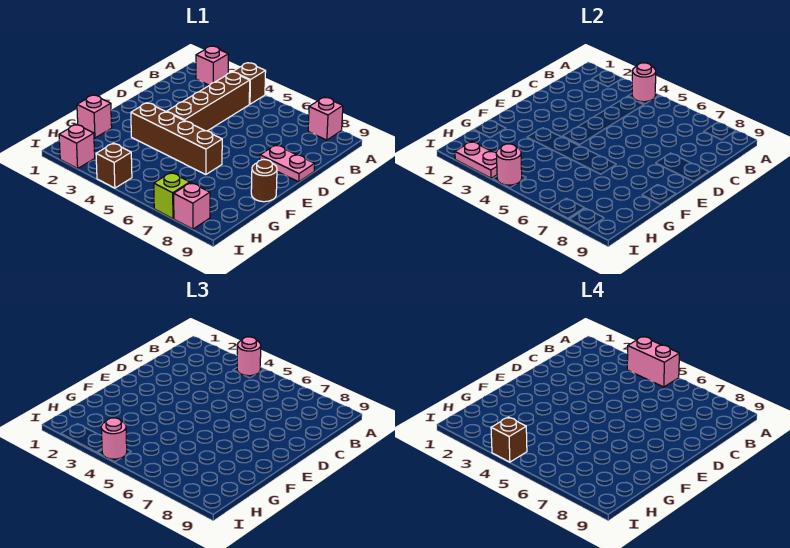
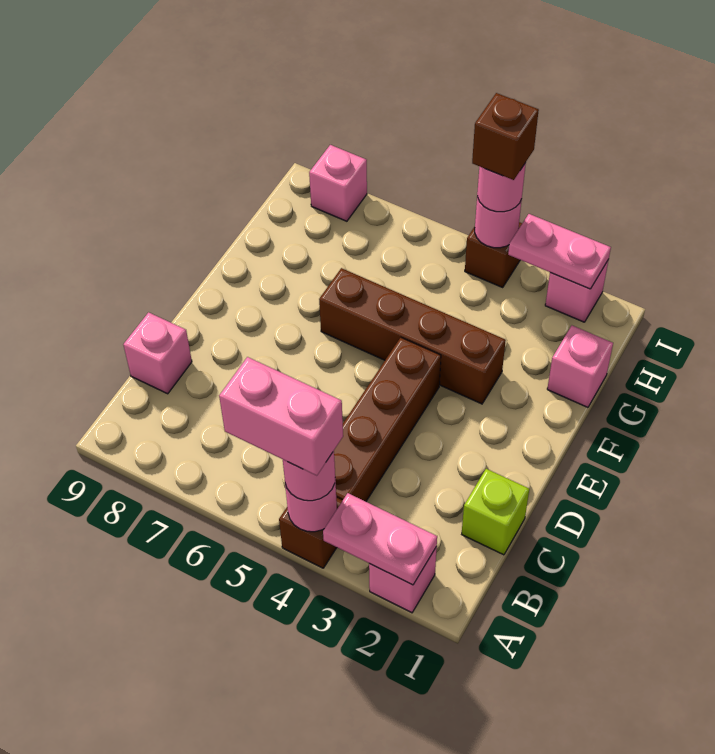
pink 1x1 brick [308,97,343,140] -> pink 1x1 brick moved to [123,312,192,394]
pink 1x2 plate [260,145,315,182] -> pink 1x2 plate moved to [323,493,437,585]
brown 1x1 round brick [251,160,277,202] -> none
lime 1x1 brick [154,173,190,219] -> lime 1x1 brick moved to [462,469,529,555]

